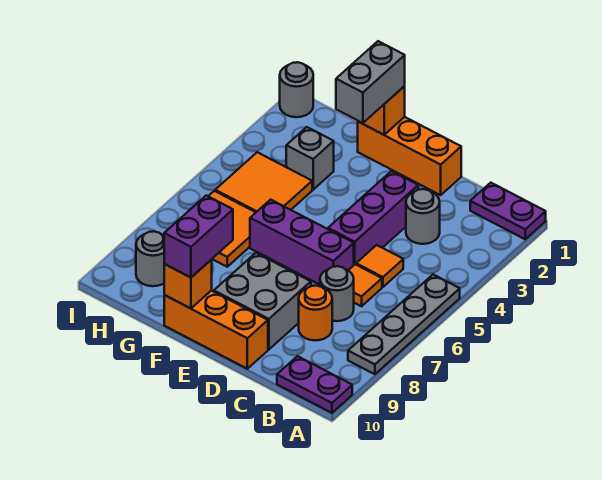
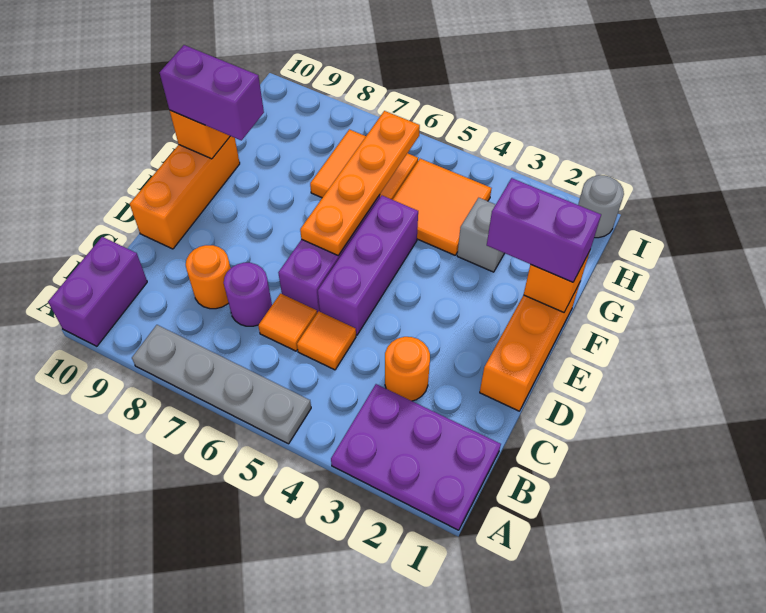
purple 1x2 plate [470,183,546,239] -> purple 2x3 plate [331,384,501,530]
purple 1x2 plate [277,356,352,413] -> purple 1x2 brick [48,237,147,346]
grey 1x1 round brick [406,189,440,244] -> orange 1x1 round brick [385,337,430,401]
grey 1x1 round brick [320,266,354,321] -> purple 1x1 round brick [224,263,272,326]
purple 1x3 brick [328,171,418,265] -> purple 1x3 brick turned to [318,196,418,335]
grey 2x2 brick [214,253,311,350] -> none
none -> orange 1x4 plate [300,111,420,255]
grey 1x2 brick [336,41,405,123] -> purple 1x2 brick [487,178,601,282]
grey 1x1 round brick [136,231,164,286] -> none

